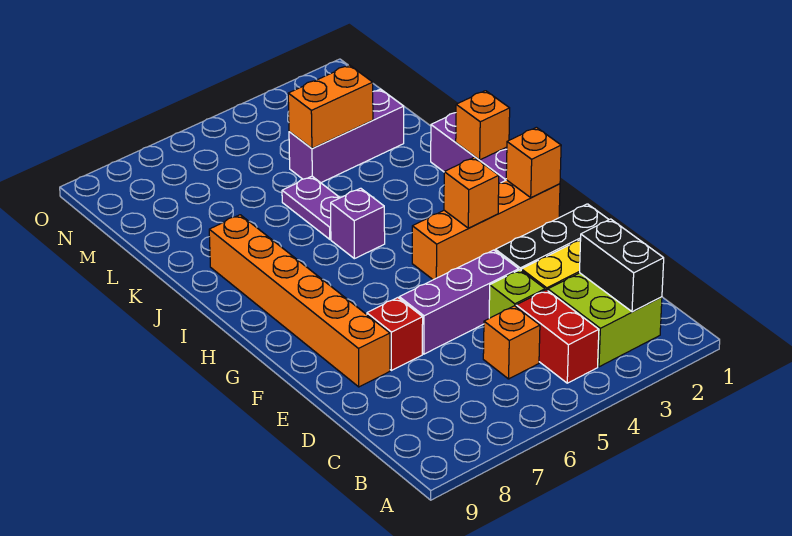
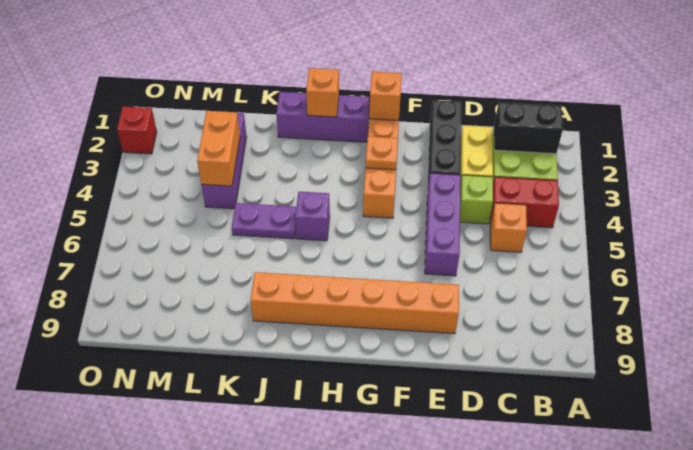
red 1x1 brick [367,298,423,370] -> red 1x1 brick moved to [117,106,157,154]
orange 1x1 brick [444,157,499,228] -> orange 1x1 plate [366,136,398,170]

